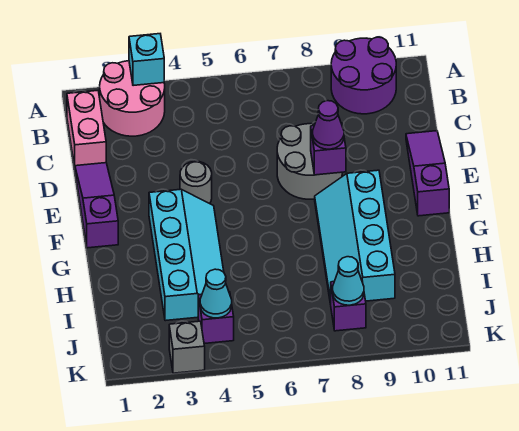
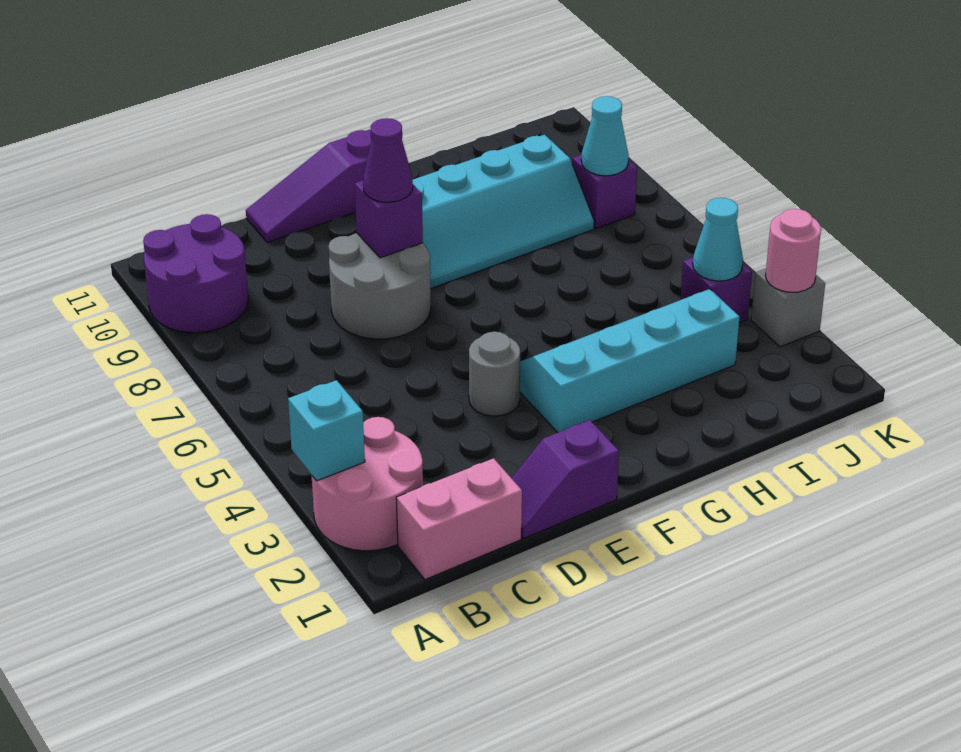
purple 1x3 slope [75,163,118,248] -> purple 1x2 slope [512,420,619,538]
none -> pink 1x1 round brick [766,209,821,292]

